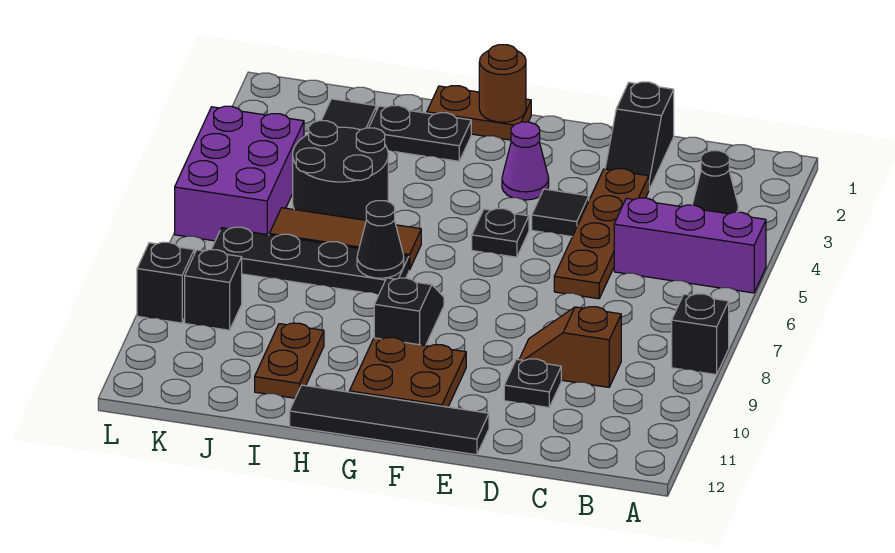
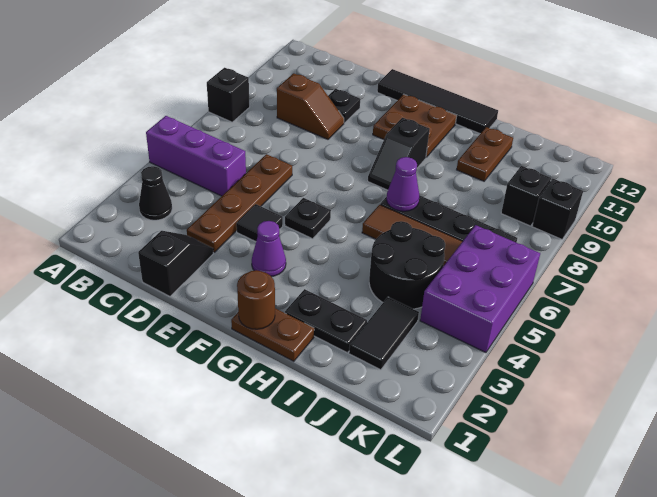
black 1x1 cone [357,201,404,278] -> purple 1x1 cone [387,157,419,211]

